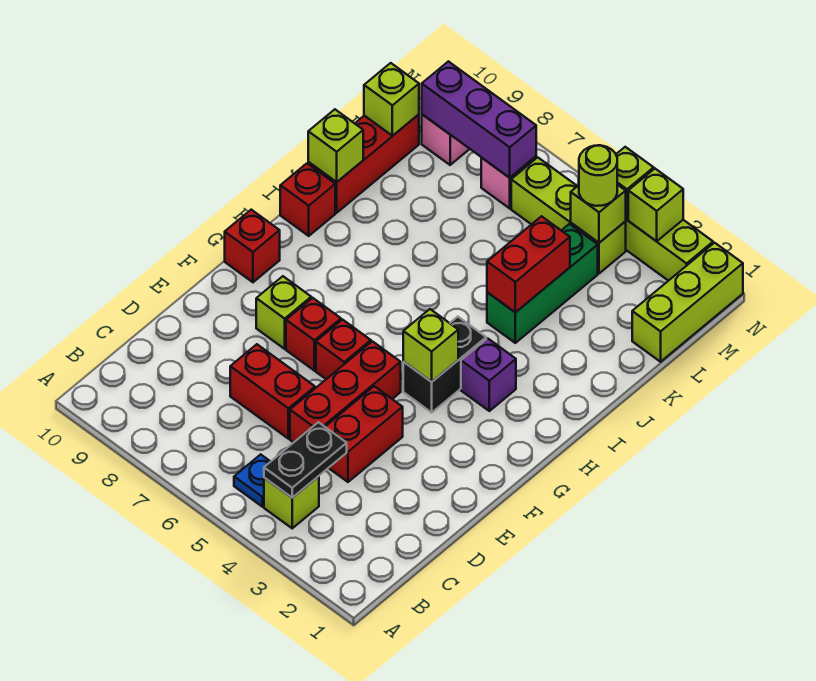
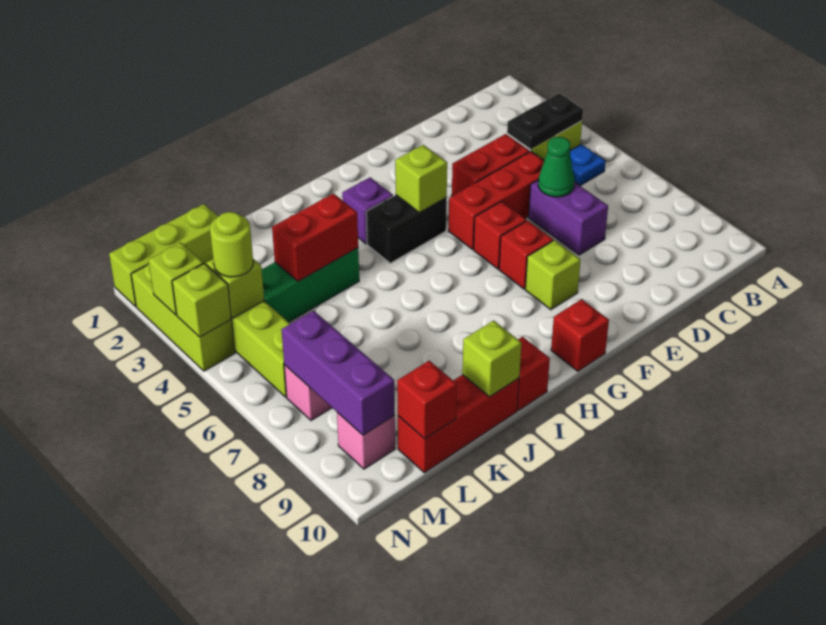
red 1x2 brick [230,344,315,439] -> purple 1x2 brick [529,180,608,255]
none -> green 1x1 cone [538,137,574,197]
lime 1x1 brick [364,63,419,136] -> red 1x1 brick [397,361,457,439]

